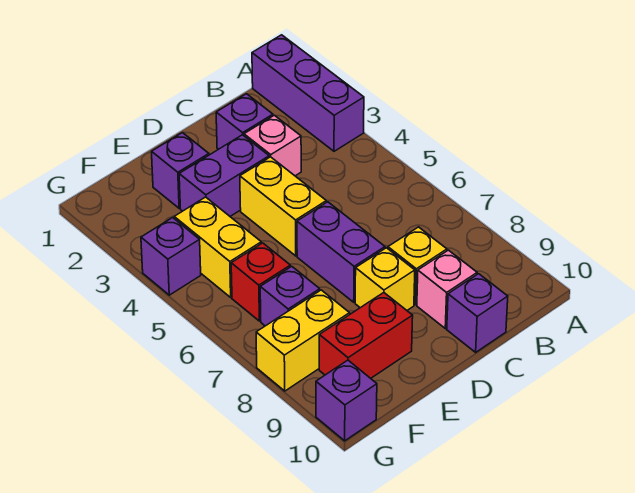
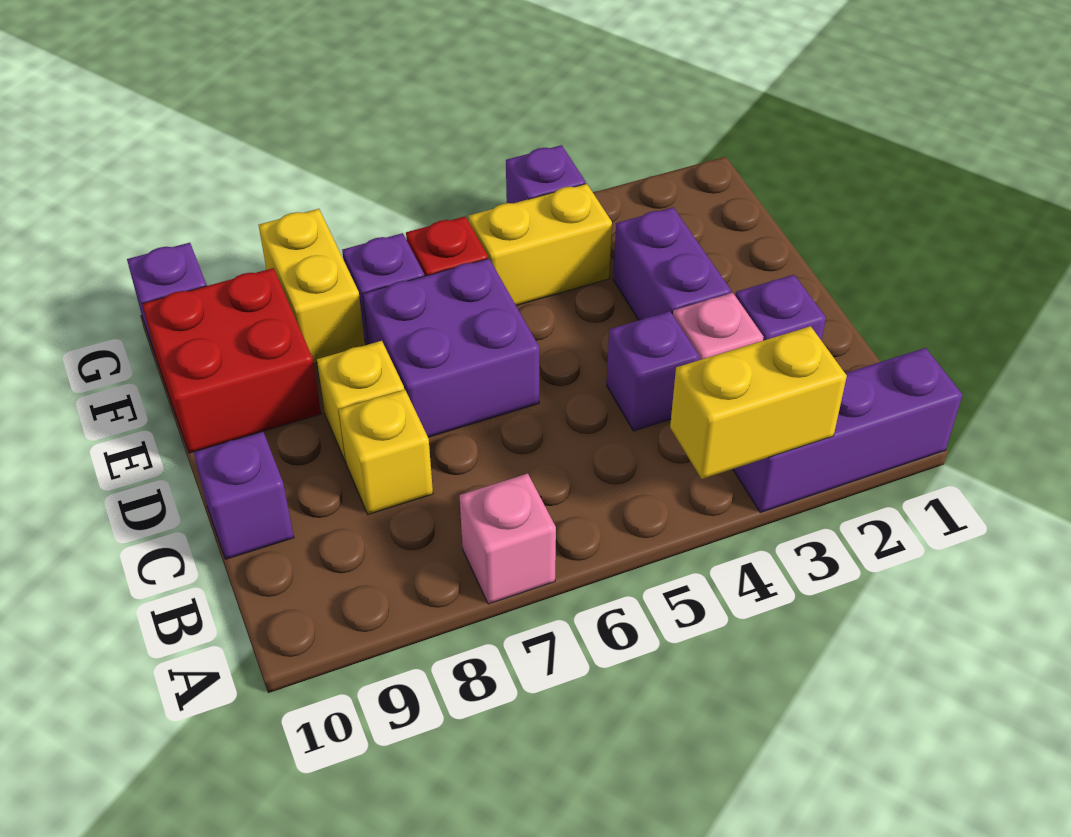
pink 1x1 brick [417,250,477,328] -> pink 1x1 brick moved to [460,473,556,604]
yellow 1x2 brick [240,157,326,256] -> yellow 1x2 brick moved to [670,326,847,479]
purple 1x2 brick [297,202,385,302] -> purple 2x2 brick [363,259,539,437]
purple 1x1 brick [152,133,209,208] -> purple 1x1 brick moved to [607,311,700,431]
red 1x2 brick [319,293,413,378] -> red 2x2 brick [142,268,321,453]

